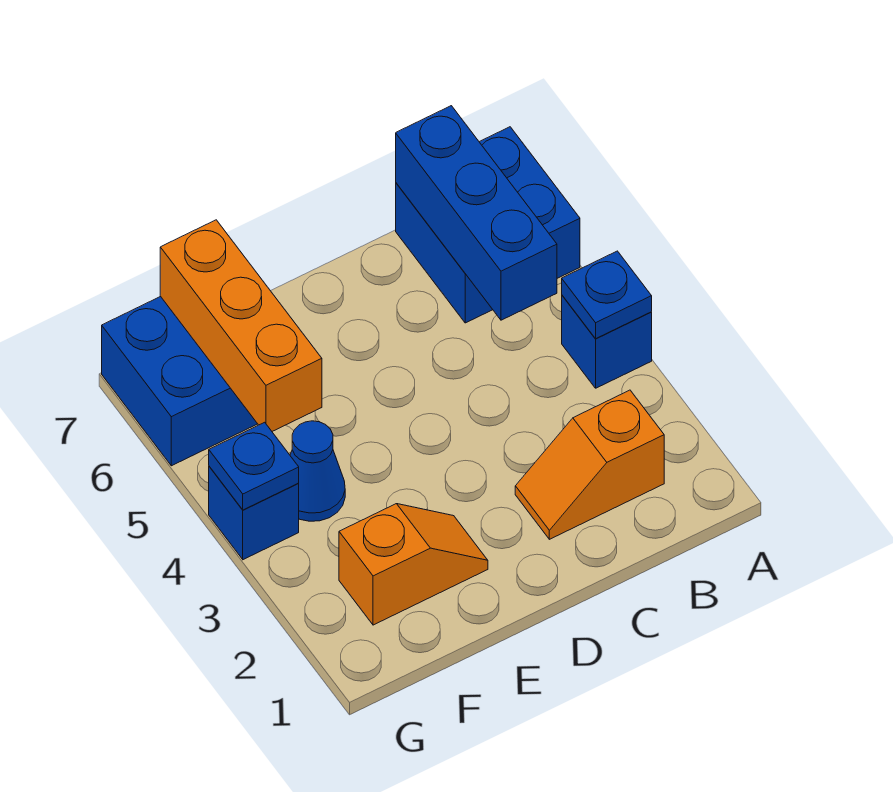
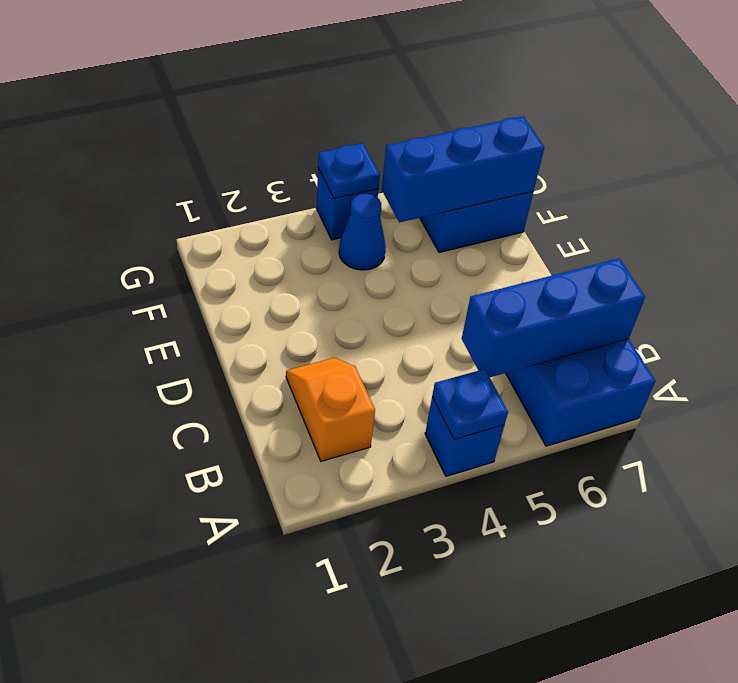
orange 1x2 slope [339,504,488,625] -> none
orange 1x3 brick [160,220,322,431] -> blue 1x3 brick [382,116,544,222]

